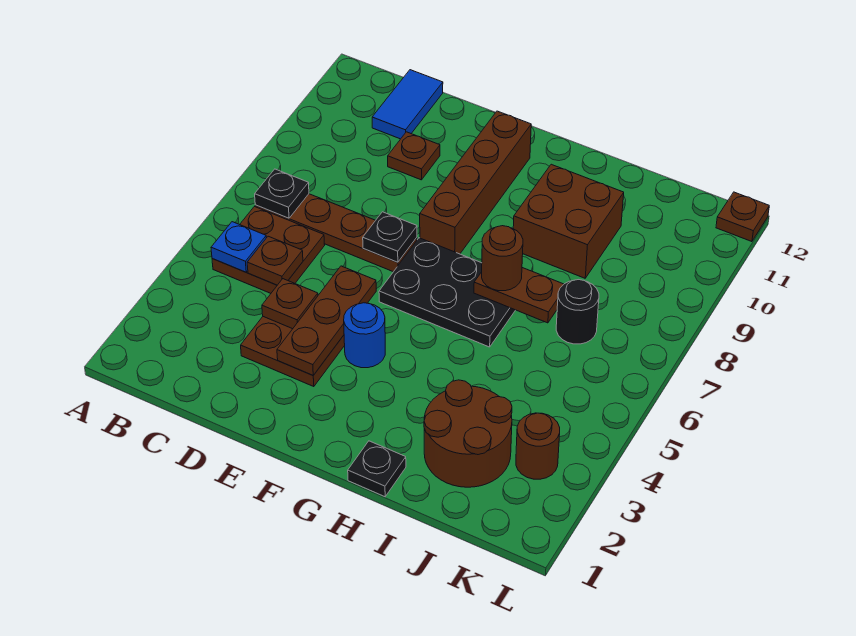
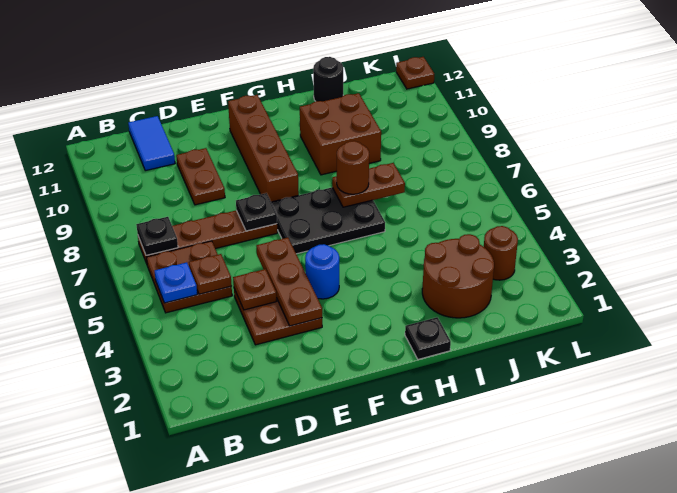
brown 1x1 plate [388,132,440,180] -> brown 1x2 plate [176,148,225,205]
black 1x1 round brick [556,280,599,344] -> black 1x1 round brick moved to [313,57,343,101]

